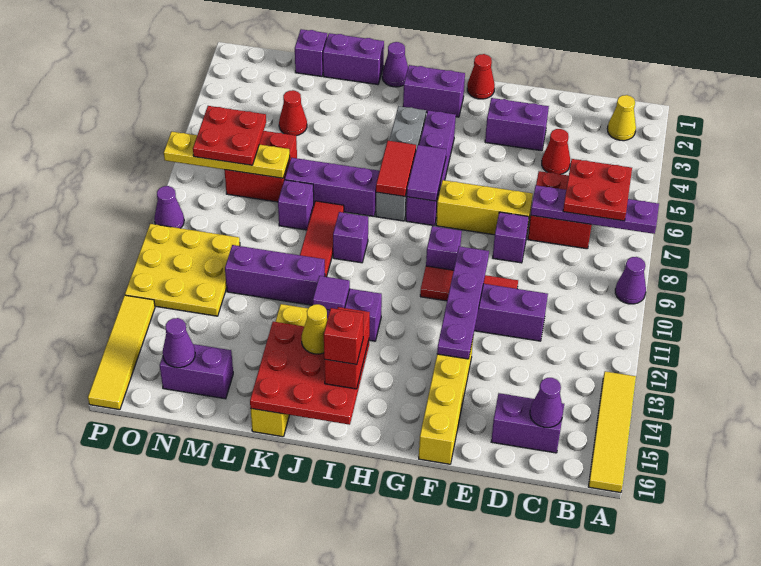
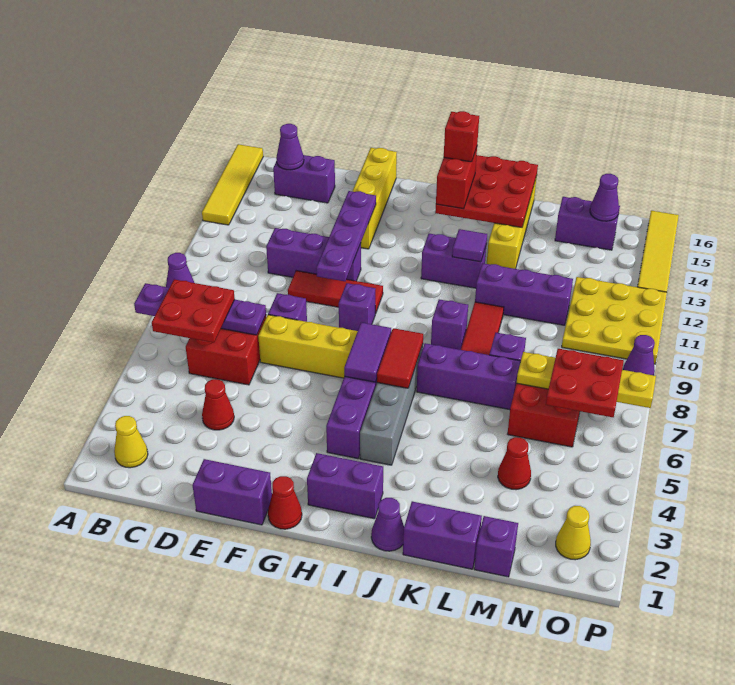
purple 1x2 brick [485,98,549,151] -> purple 1x2 brick moved to [193,459,272,525]
yellow 1x1 cone [302,304,328,354] -> yellow 1x1 cone moved to [556,506,591,560]

